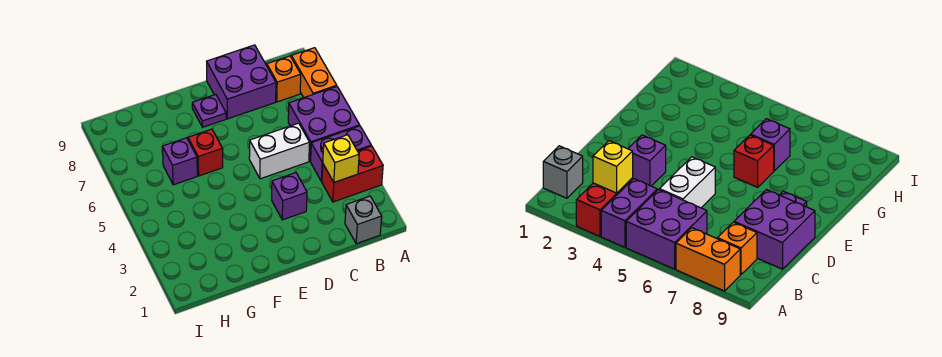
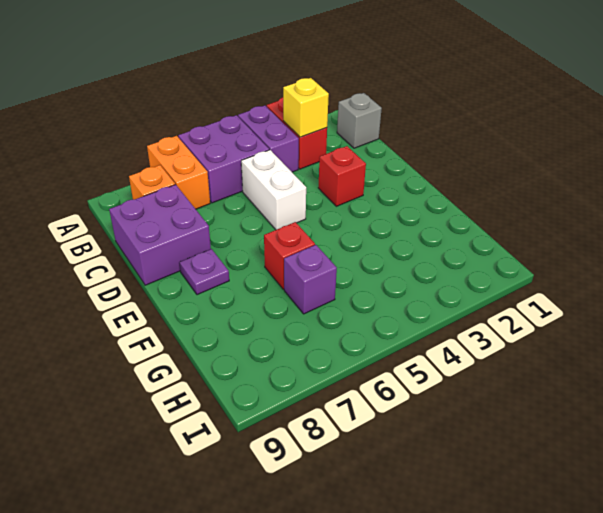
orange 1x2 brick [291,48,337,98] -> orange 1x2 brick turned to [147,136,210,209]
purple 1x1 brick [272,173,307,220] -> red 1x1 brick [318,146,366,206]

